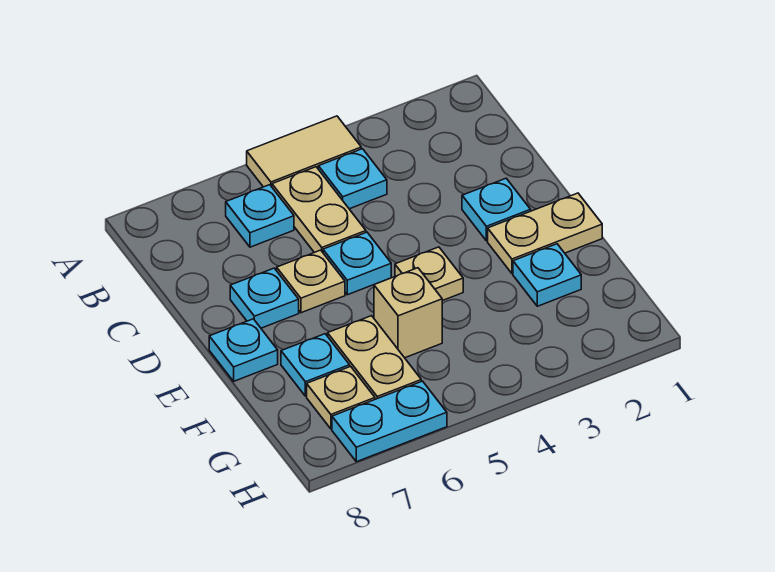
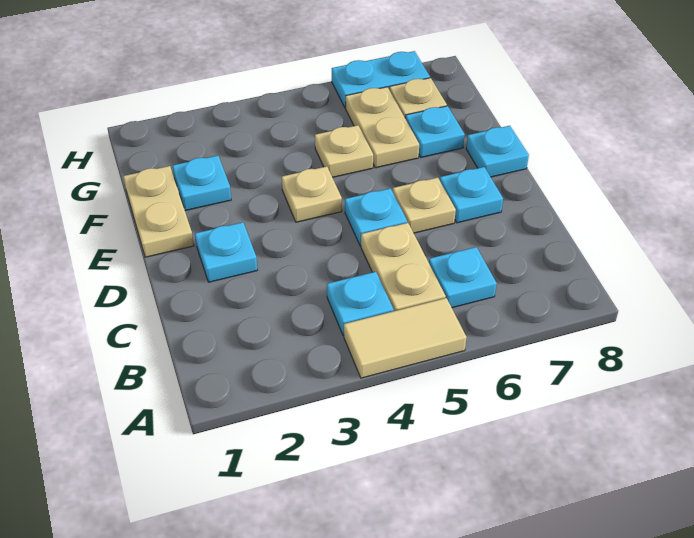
tan 1x2 plate [488,193,602,274] -> tan 1x2 plate turned to [123,166,194,257]
tan 1x1 brick [374,268,442,358] -> tan 1x1 plate [315,125,373,177]

